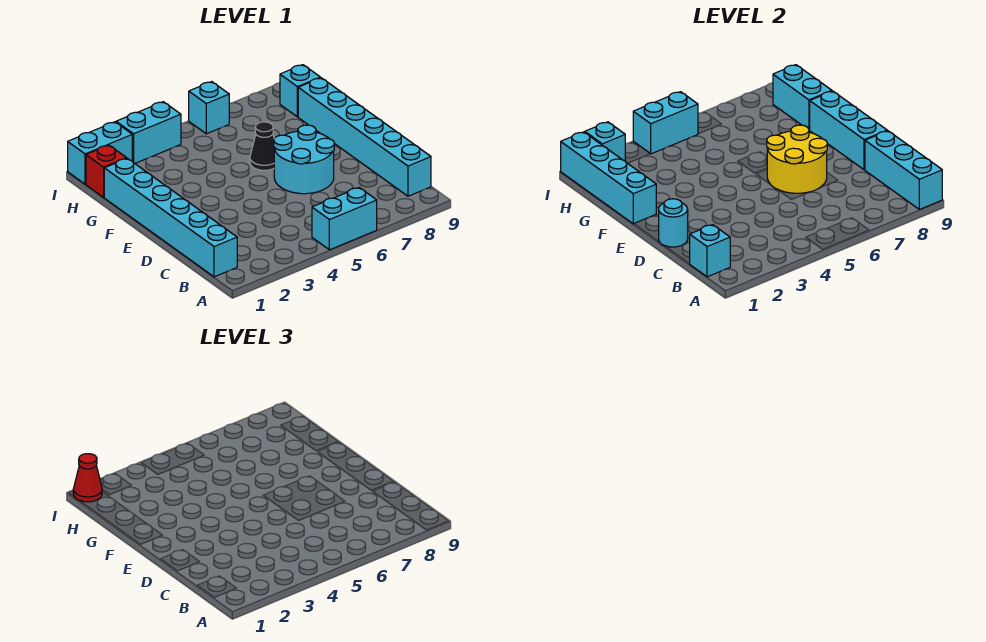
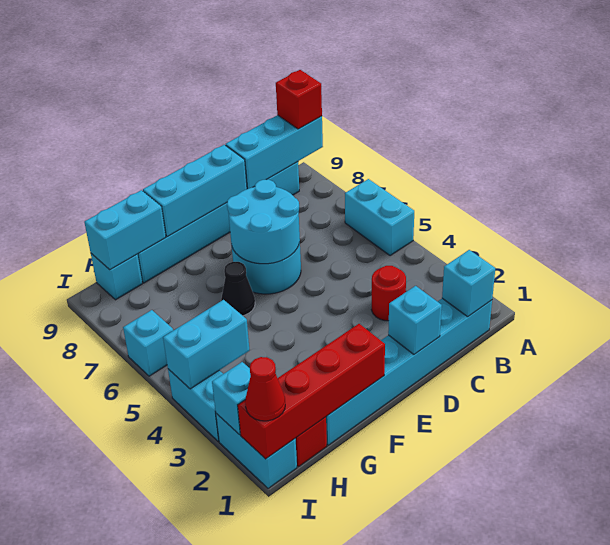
none -> red 1x1 brick [276,70,322,129]
none -> red 1x1 round brick [371,266,406,321]
cyan 1x1 round brick [659,199,688,247] -> cyan 1x1 brick [388,286,442,354]
yellow 2x2 round brick [767,125,827,193] -> cyan 2x2 round brick [227,180,300,264]
cyan 1x4 brick [561,132,656,224] -> red 1x4 brick [238,324,385,459]
cyan 1x2 brick [633,92,698,154] -> cyan 1x2 brick turned to [163,300,249,389]

